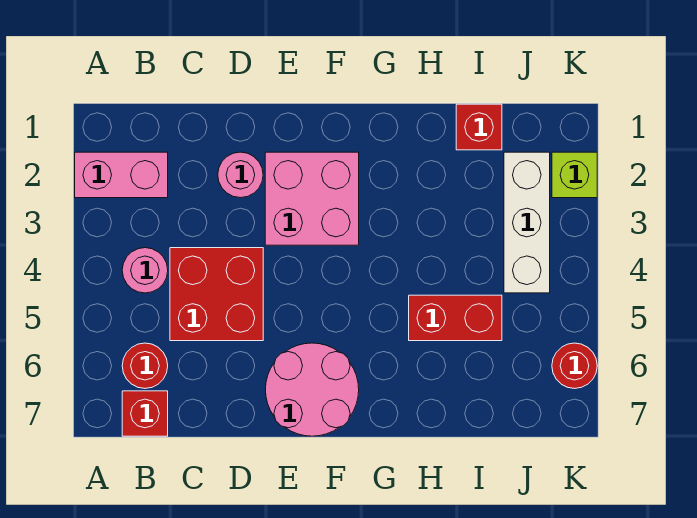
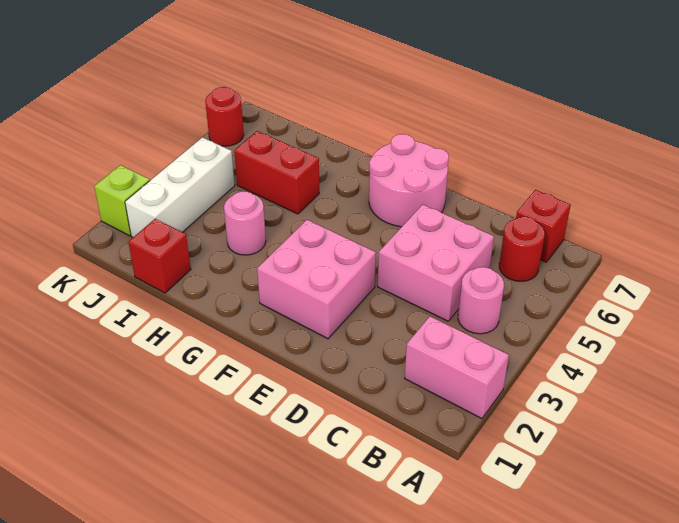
red 2x2 brick [170,248,263,341] -> pink 2x2 brick [378,205,494,321]
pink 1x1 round brick [218,152,263,198] -> pink 1x1 round brick moved to [224,191,266,255]

